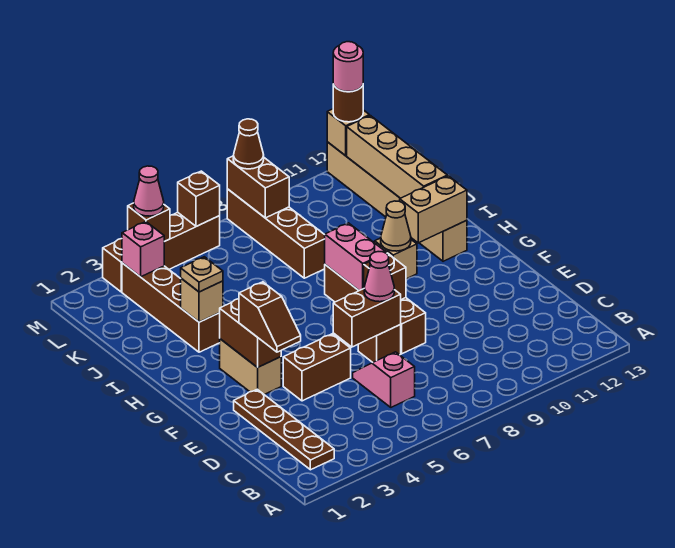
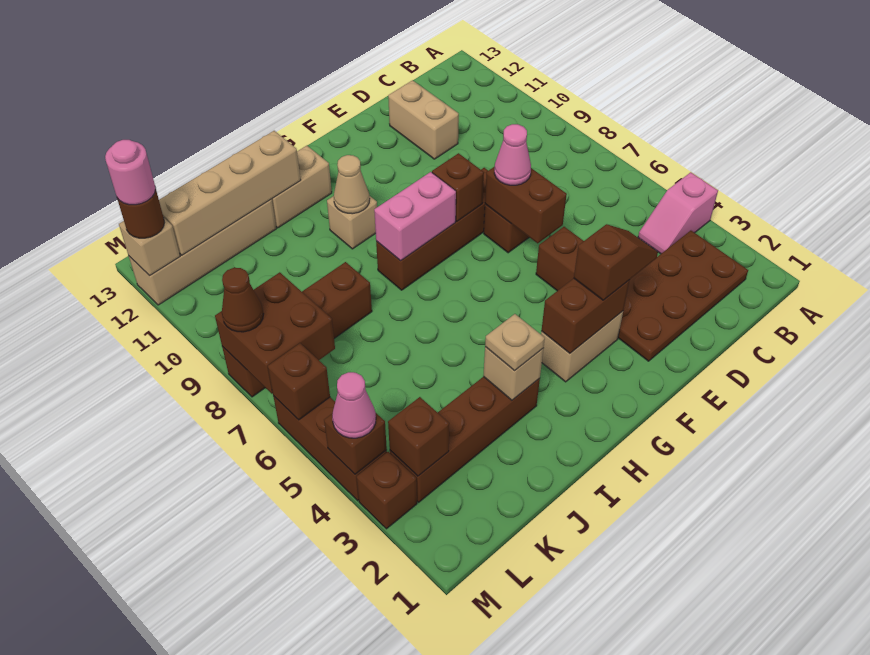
brown 1x4 plate [234,389,334,470] -> brown 2x4 plate [618,231,748,361]
pink 1x2 slope [353,352,415,407] -> pink 1x2 slope moved to [638,172,718,254]
tan 1x2 brick [400,176,467,243] -> tan 1x2 brick moved to [388,80,459,159]
pink 1x1 brick [122,222,165,277] -> brown 1x1 brick [388,397,449,476]
brown 1x2 brick [227,156,289,218] -> brown 2x2 brick [215,272,335,394]

